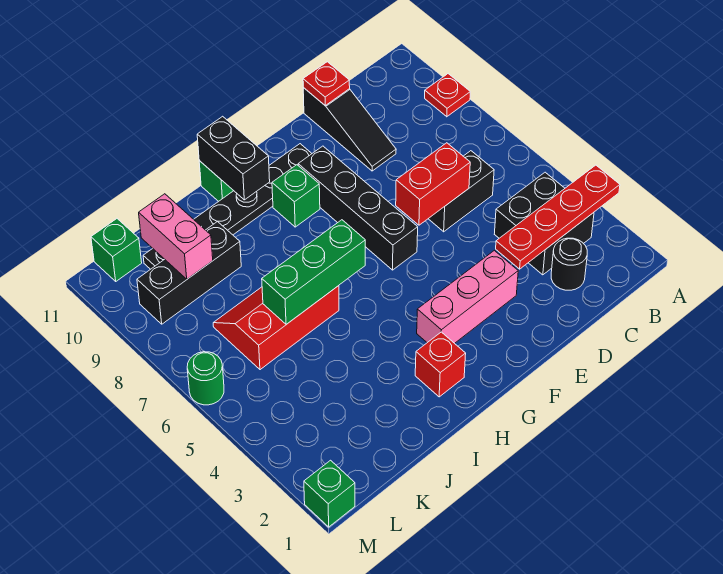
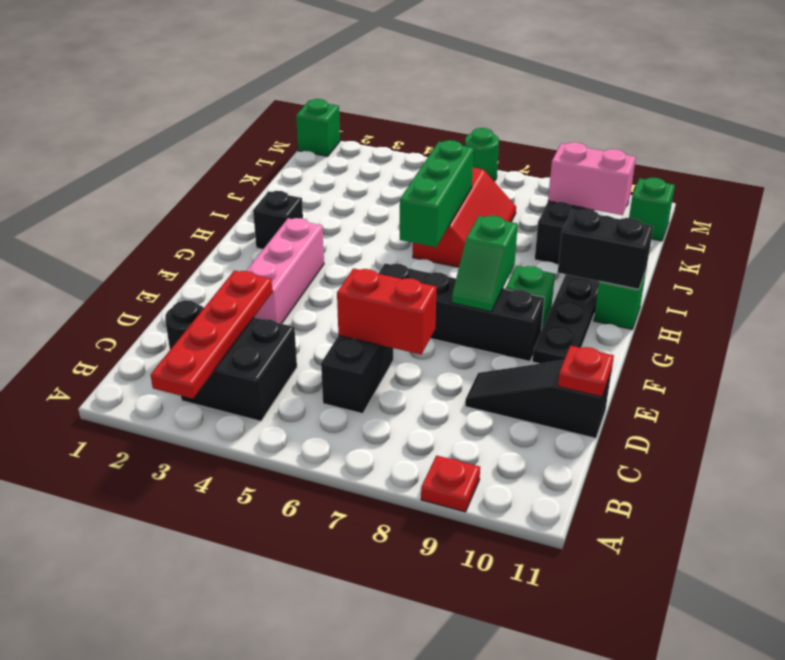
red 1x2 brick [396,143,470,225] -> red 1x2 brick turned to [337,268,437,354]
none -> green 1x2 slope [452,216,518,311]
red 1x1 brick [415,332,466,397] -> black 1x1 brick [253,191,303,249]

